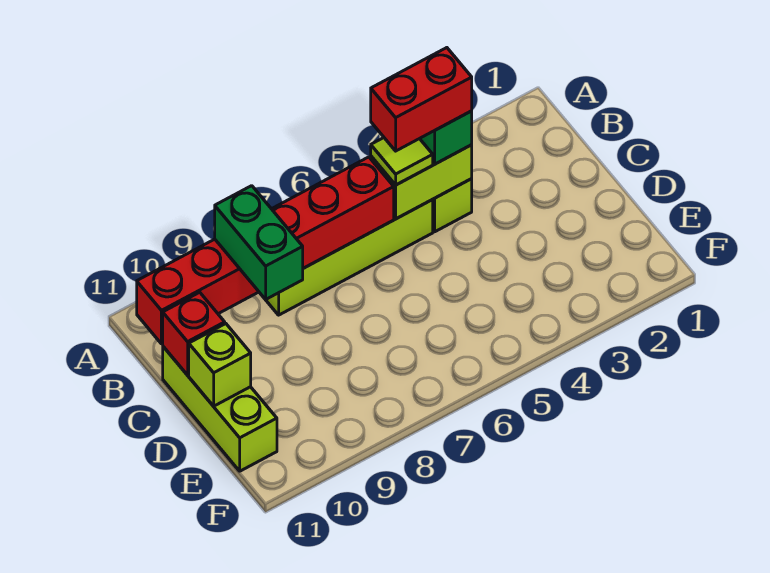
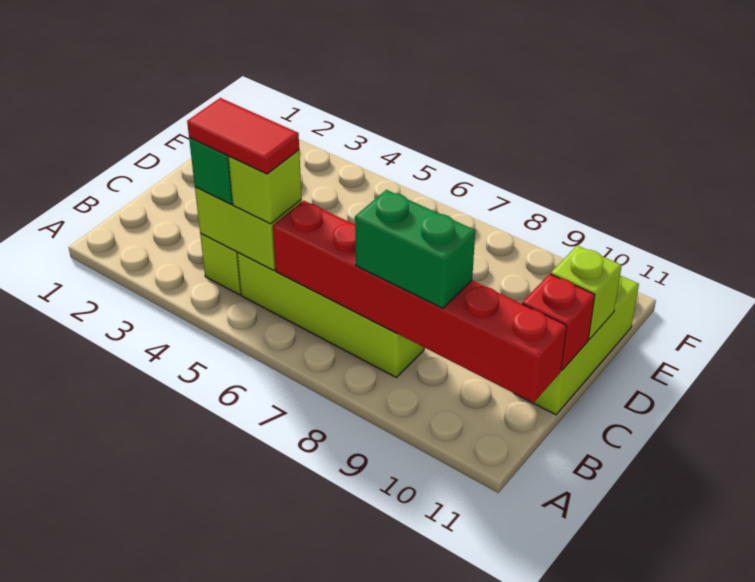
red 1x2 brick [371,48,472,151] -> red 1x2 tile [187,98,299,174]
lime 1x1 tile [371,138,433,185] -> lime 1x1 brick [229,150,302,224]
green 1x2 brick [215,186,303,300] -> green 1x2 brick turned to [355,190,475,308]

